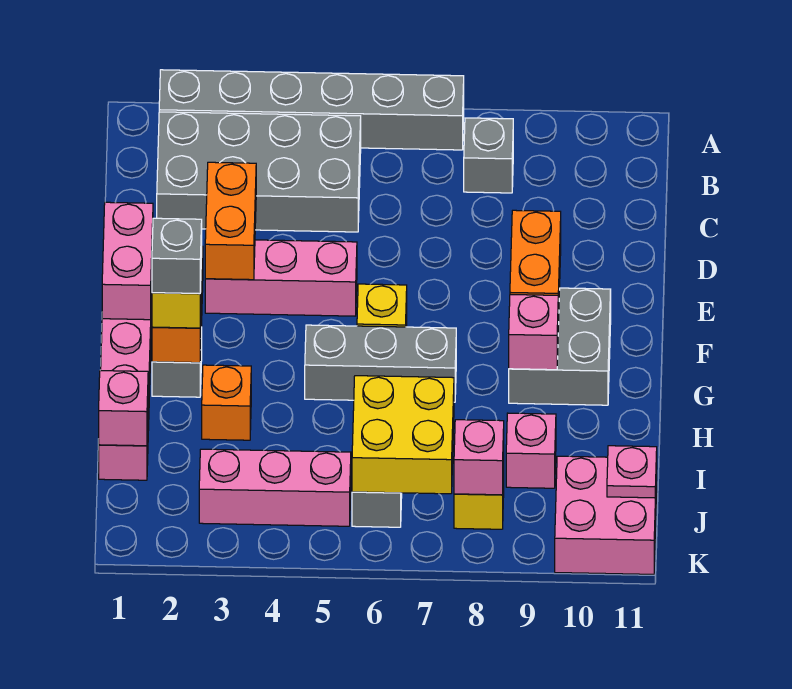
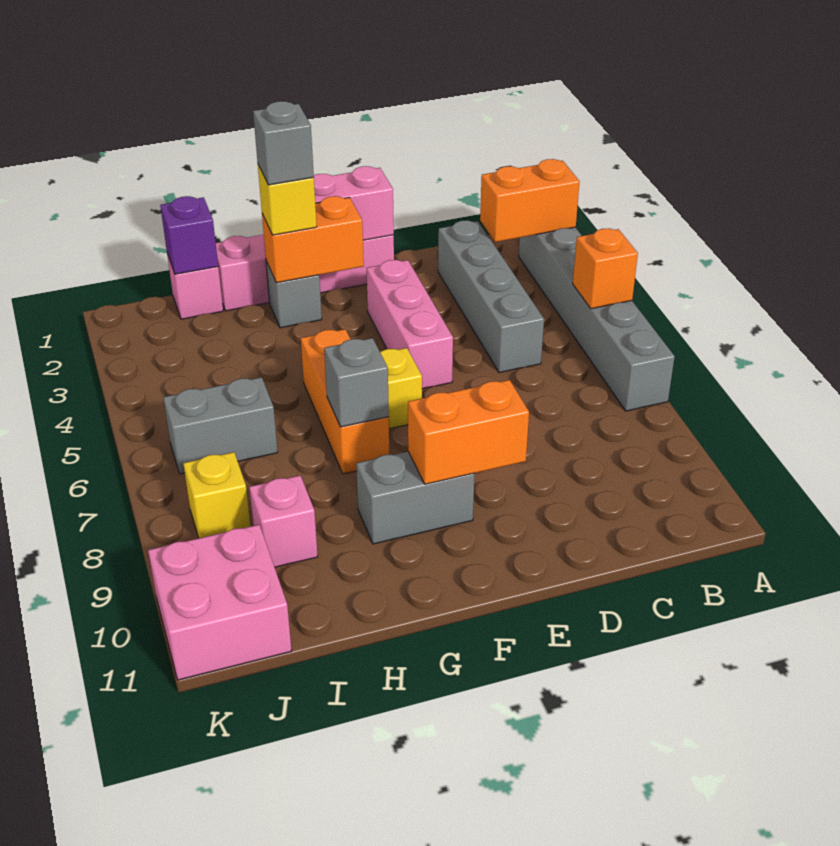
grey 2x4 brick [157,112,361,232] -> grey 1x4 brick [438,220,544,373]
grey 1x1 brick [464,118,513,193] -> grey 1x1 brick moved to [324,338,389,427]
orange 1x2 brick [205,162,256,280] -> orange 1x2 brick moved to [480,159,580,242]
grey 2x2 brick [509,288,611,405] -> grey 1x2 brick [356,452,474,544]
grey 1x3 brick [305,325,456,402] -> orange 1x3 brick [301,329,389,474]
pink 1x1 brick [509,295,558,370] -> none
orange 1x1 brick [202,365,251,440] -> orange 1x1 brick moved to [573,228,638,309]
pink 1x1 brick [99,370,148,446] -> purple 1x1 brick [160,196,218,274]
yellow 2x2 brick [352,376,454,494] -> none
pink 1x3 brick [199,449,351,526] -> none
pink 1x1 brick [454,420,504,495] -> none
pink 1x1 plate [607,446,657,498] -> none

